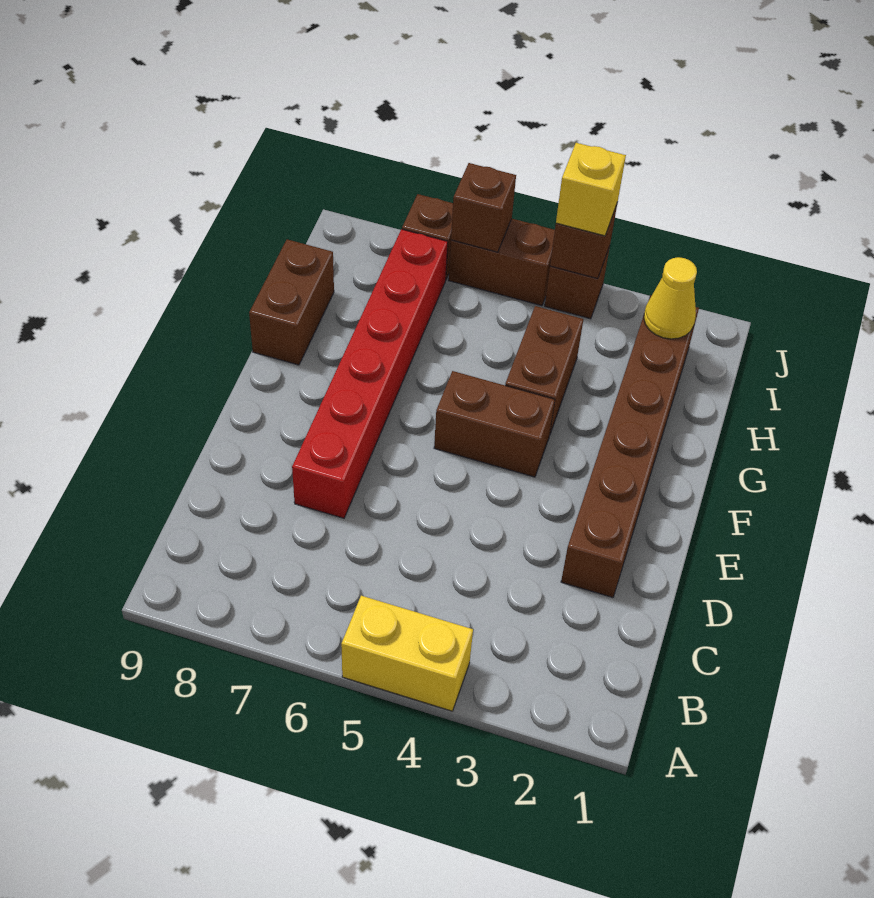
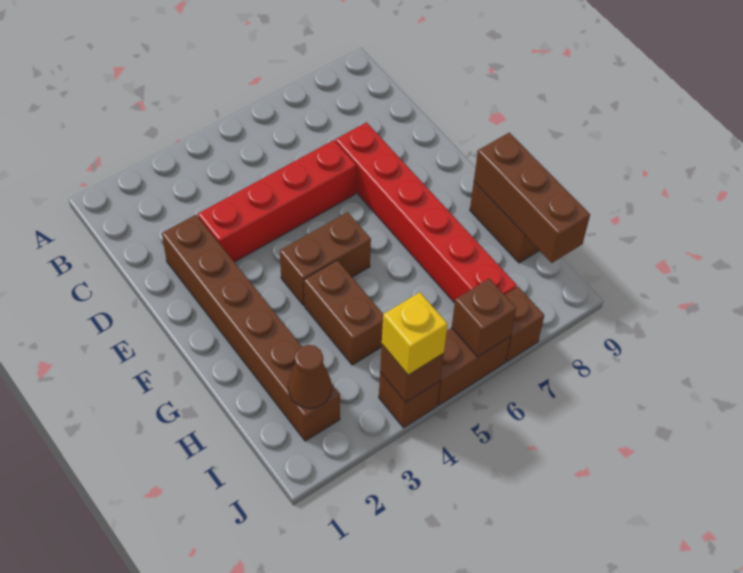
yellow 1x2 brick [341,596,473,711] -> none
none -> red 1x4 brick [198,140,356,262]
none -> brown 1x3 brick [474,133,590,263]
yellow 1x1 cone [644,257,697,339] -> brown 1x1 cone [288,345,332,408]

